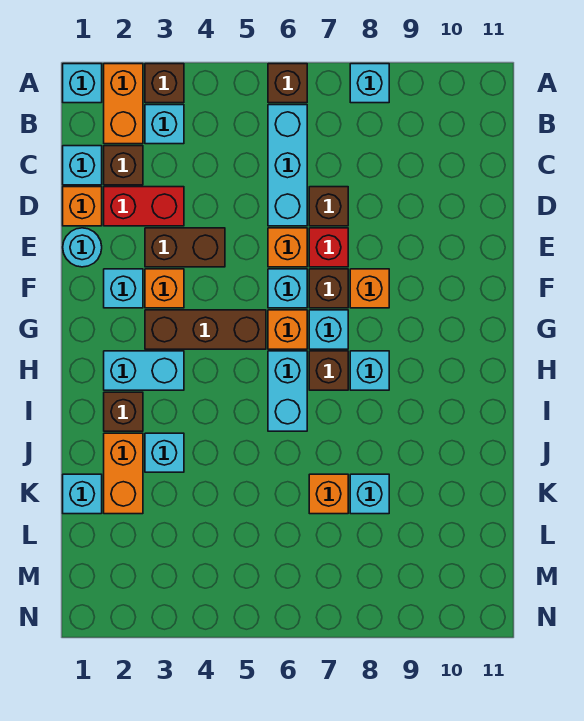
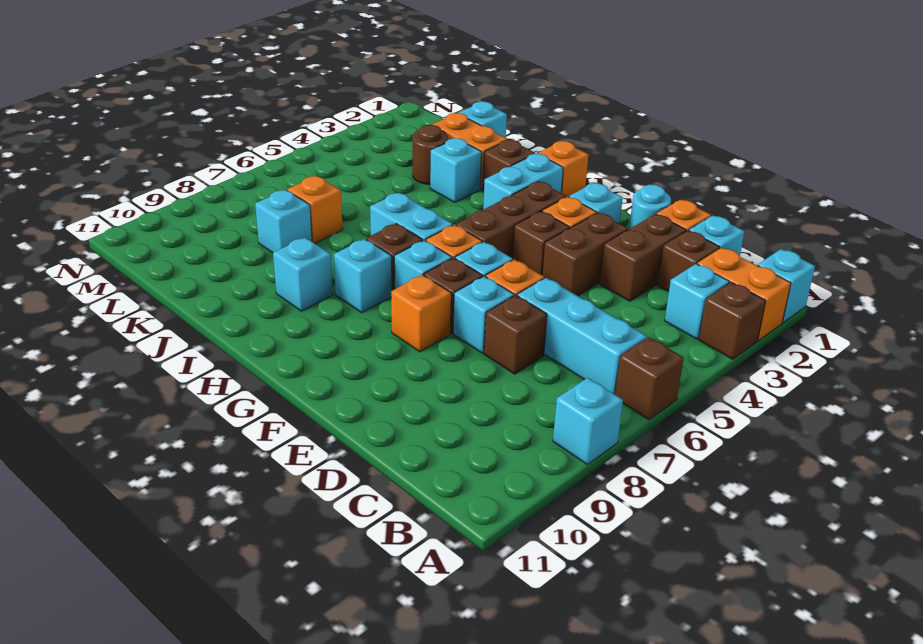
red 1x2 brick [104,187,184,226] -> brown 1x2 brick [600,214,686,301]
red 1x1 brick [309,228,348,267] -> cyan 1x1 brick [453,276,514,353]
none -> brown 1x1 brick [512,211,570,275]
none -> orange 1x1 brick [538,141,589,197]
none -> cyan 1x1 brick [273,238,333,311]
none -> brown 1x1 round brick [413,125,448,184]

